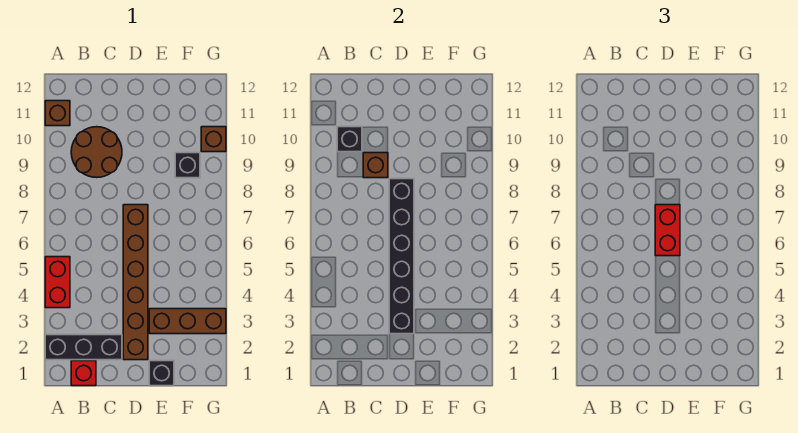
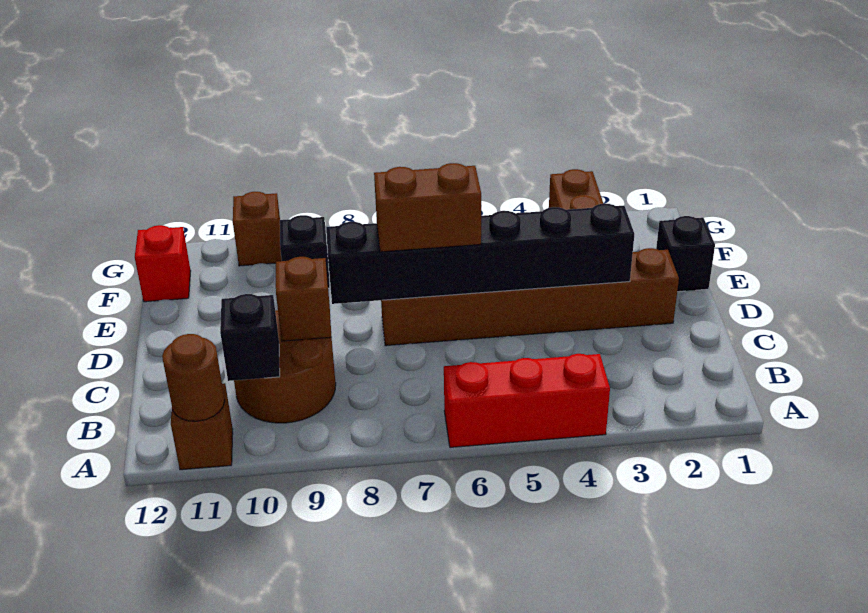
black 1x3 brick [45,335,122,360] -> none
red 1x2 brick [45,257,70,308] -> red 1x3 brick [444,354,610,447]
none -> brown 1x1 round brick [162,334,225,421]
red 1x1 brick [71,361,96,386] -> red 1x1 brick moved to [135,225,191,302]
red 1x2 brick [655,205,680,256] -> brown 1x2 brick [374,163,481,252]

